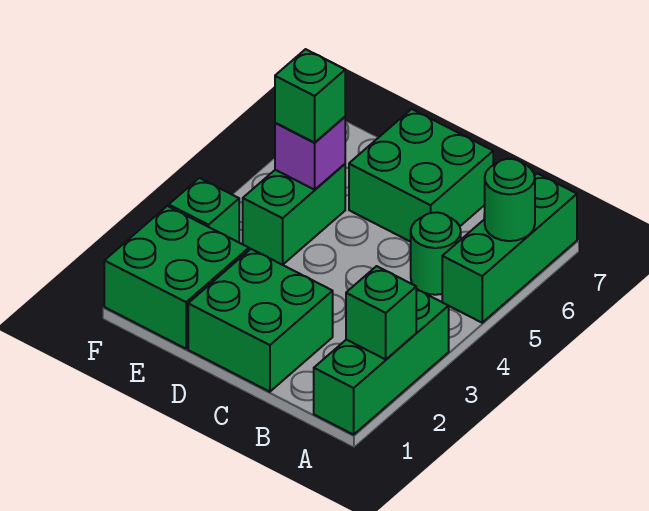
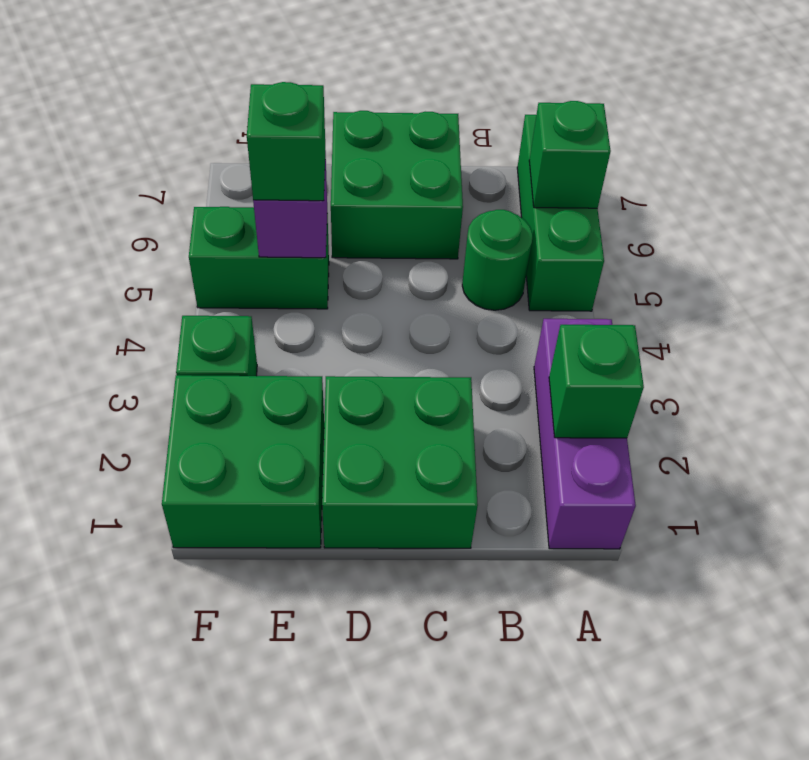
green 1x3 brick [314,289,449,435] -> purple 1x3 brick [534,319,636,549]
green 1x1 round brick [485,159,535,241] -> green 1x1 brick [529,101,611,208]
green 1x2 brick [243,164,345,265] -> green 1x2 brick turned to [189,207,329,309]

